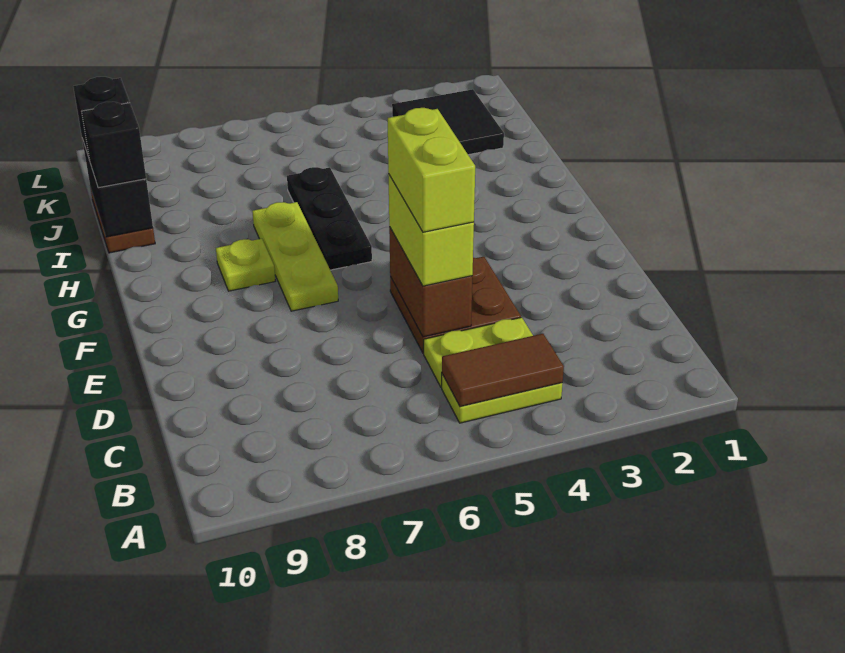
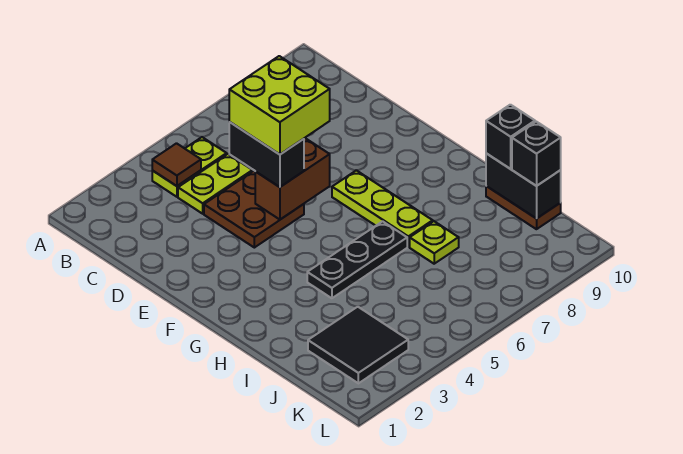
brown 1x2 tile [442,334,564,407] -> brown 1x1 tile [152,143,201,186]
brown 1x2 brick [389,227,472,337] -> brown 1x2 brick turned to [255,138,330,220]
lime 1x2 brick [388,174,474,286] -> black 1x2 brick [229,122,304,187]
lime 1x2 brick [388,108,475,232] -> lime 2x2 brick [229,56,330,154]
black 1x3 plate [287,167,372,270] -> black 1x3 plate turned to [307,221,407,298]
lime 1x1 plate [216,239,275,291] -> lime 1x1 plate moved to [410,221,459,264]

